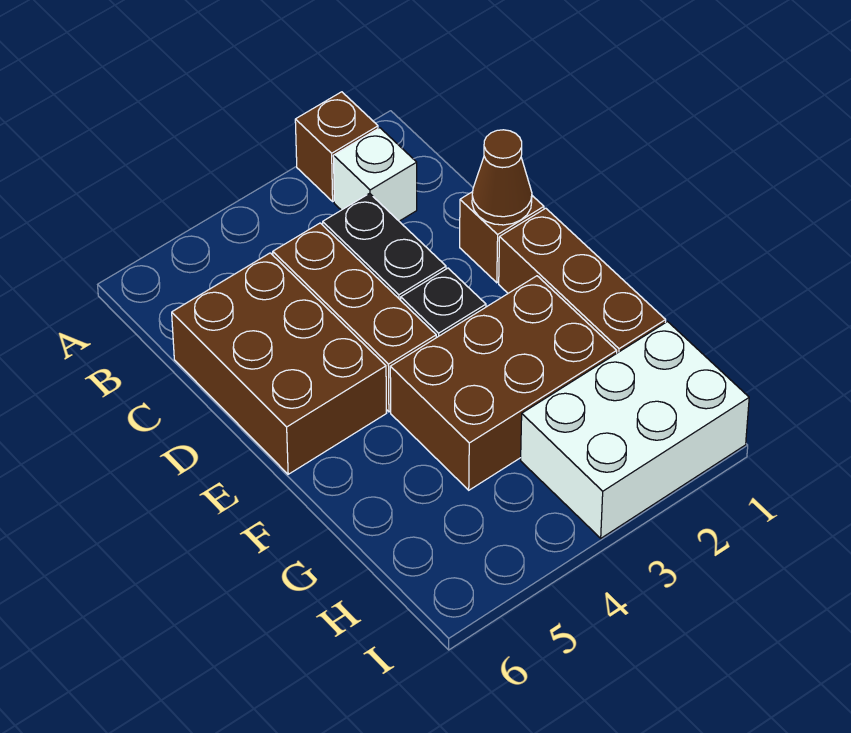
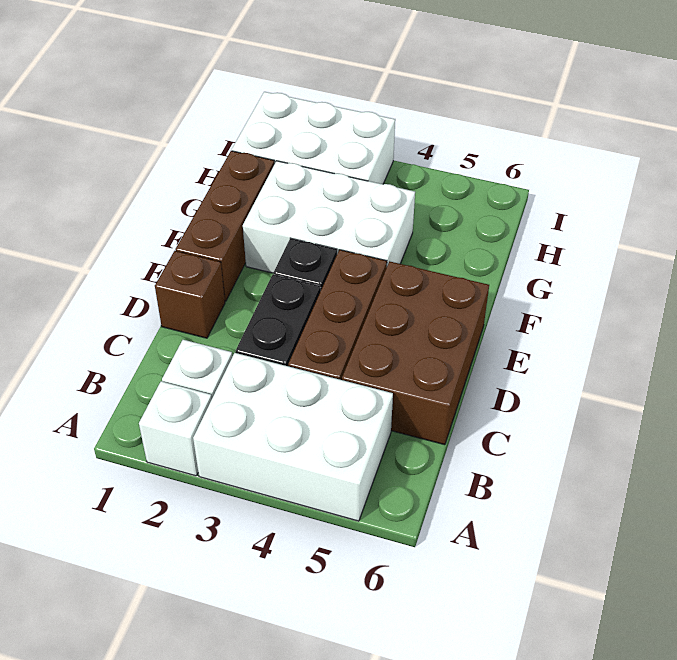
brown 1x1 brick [295,92,378,201] -> white 1x1 brick [139,381,212,476]
none -> white 2x3 brick [193,353,393,521]
brown 1x1 cone [472,130,532,225] -> none
brown 2x3 brick [390,276,617,490] -> white 2x3 brick [243,161,415,273]

